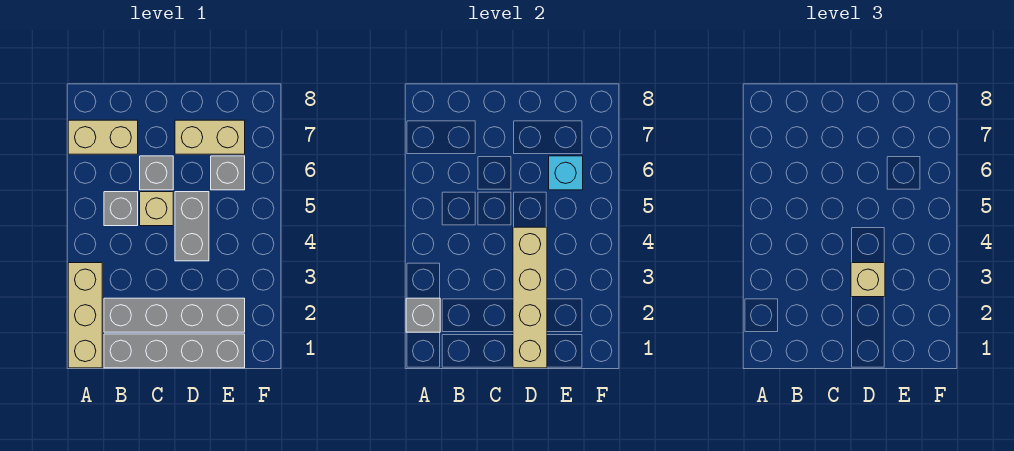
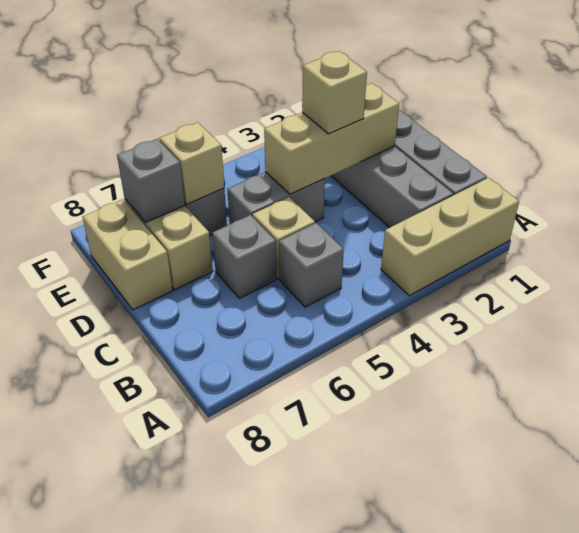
grey 1x1 brick [406,298,440,332] -> grey 1x1 brick moved to [117,139,185,223]
tan 1x2 brick [68,120,138,154] -> tan 1x2 brick moved to [83,199,173,310]
tan 1x4 brick [513,227,547,368] -> tan 1x3 brick [264,83,399,194]
cyan 1x1 brick [549,156,583,190] -> tan 1x1 brick [159,122,224,204]

